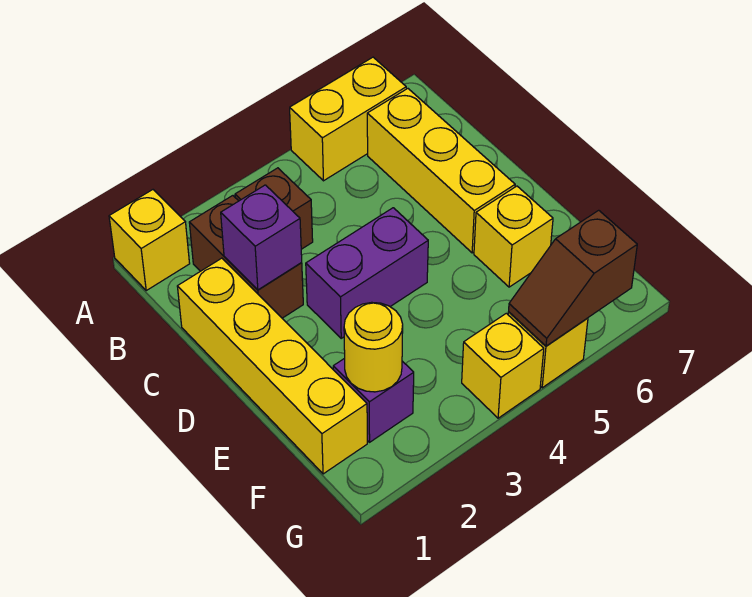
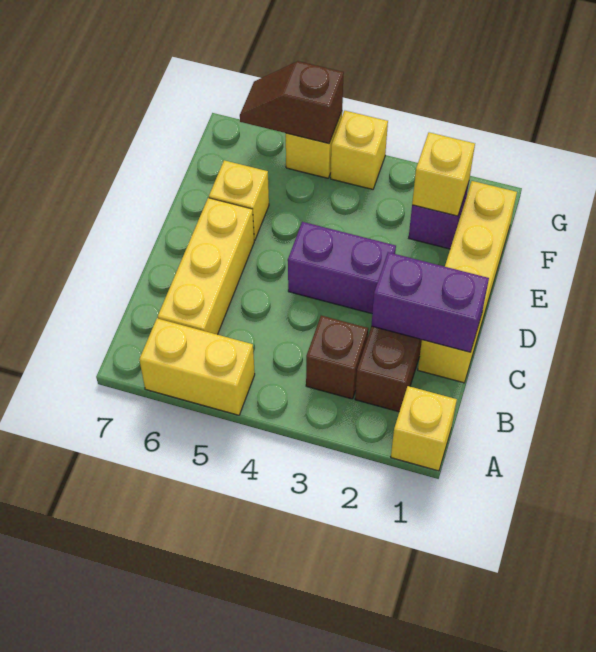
purple 1x1 brick [221,185,302,290] -> purple 1x2 brick [372,252,489,352]
yellow 1x1 round brick [344,302,403,392] -> yellow 1x1 brick [412,132,475,216]
brown 1x2 slope [509,210,637,346] -> brown 1x2 slope turned to [240,61,344,144]

